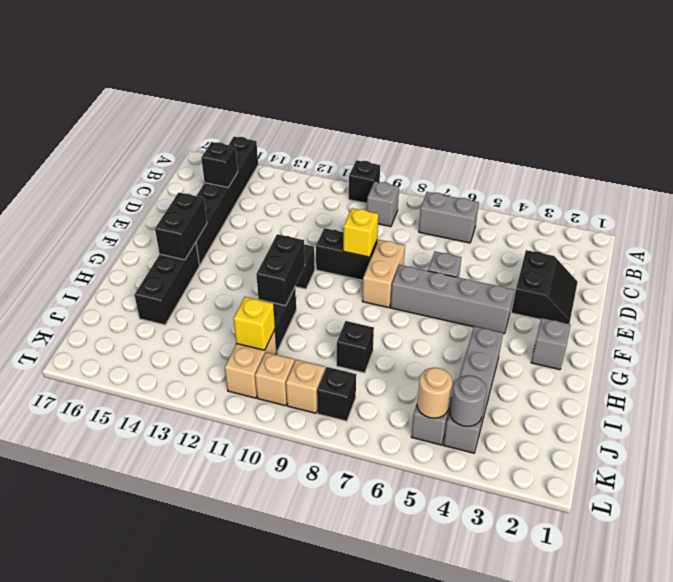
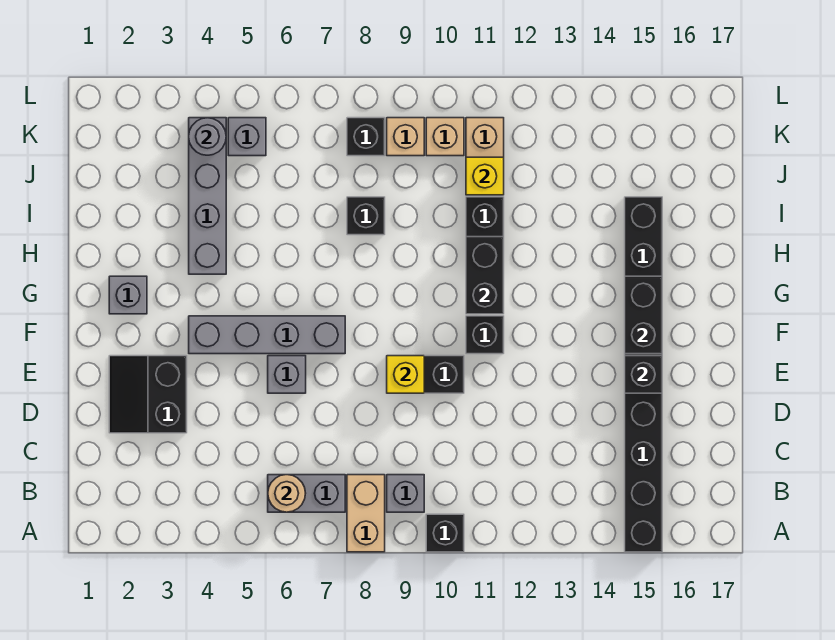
black 1x1 brick [201,142,238,187] -> black 1x1 brick moved to [625,356,662,393]
tan 1x2 brick [362,240,405,308] -> tan 1x2 brick moved to [347,475,385,552]
tan 1x1 round brick [417,368,452,418] -> tan 1x1 round brick moved to [268,475,306,512]

